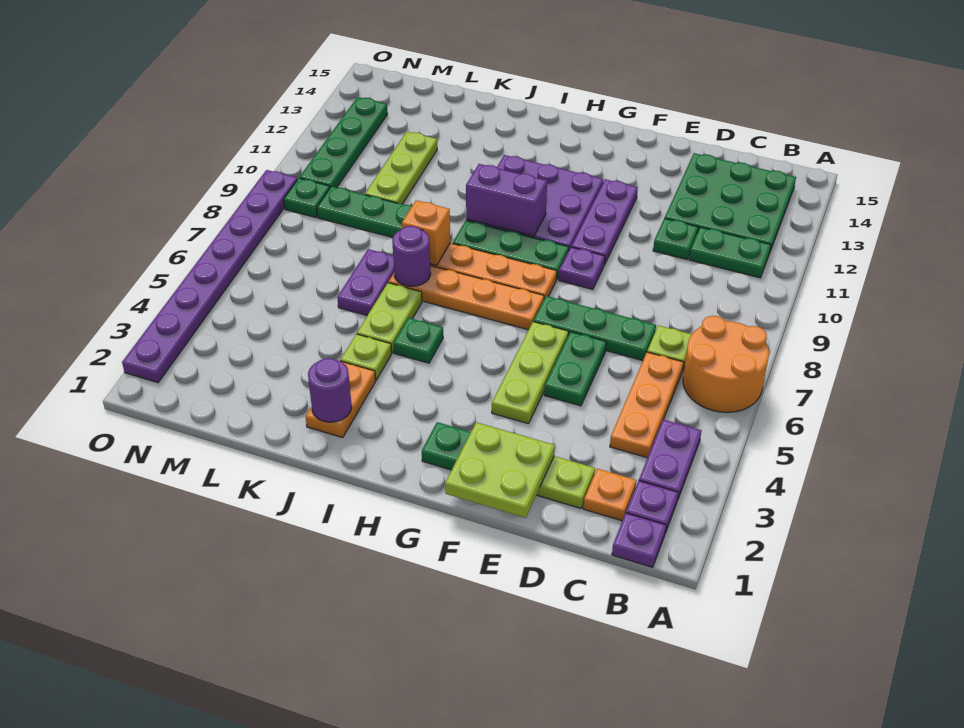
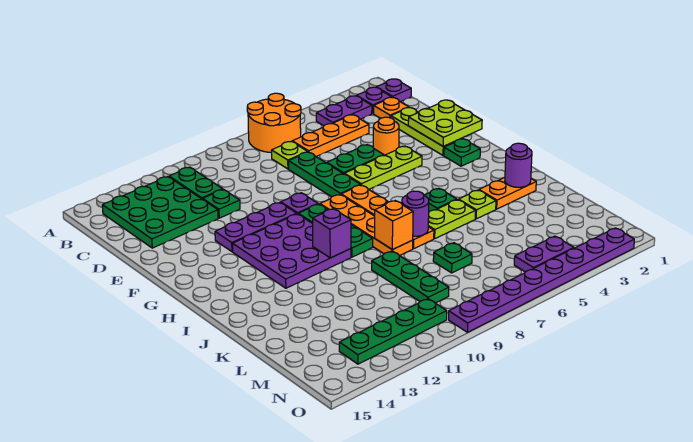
none -> orange 1x1 round brick [373,117,399,155]
purple 1x2 brick [466,164,547,236] -> purple 1x1 brick [313,209,351,258]
purple 1x2 plate [337,249,394,315] -> purple 1x2 plate moved to [514,236,574,272]
lime 1x3 plate [365,132,437,204] -> none
green 1x1 plate [284,178,330,217] -> green 1x1 plate moved to [433,243,472,273]

